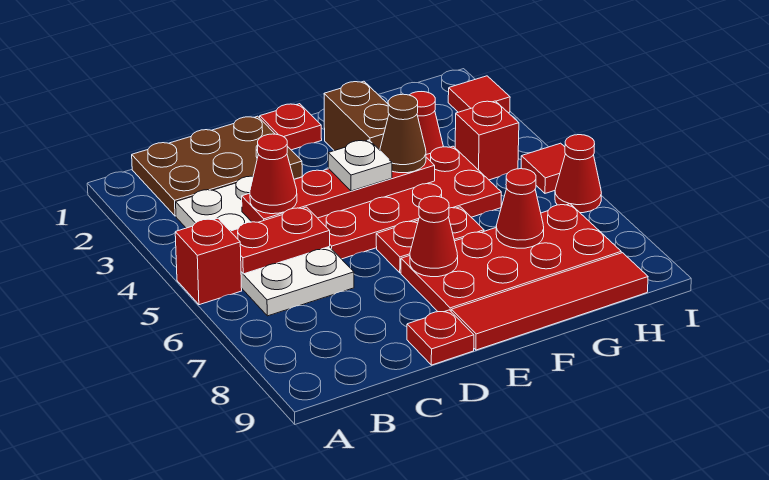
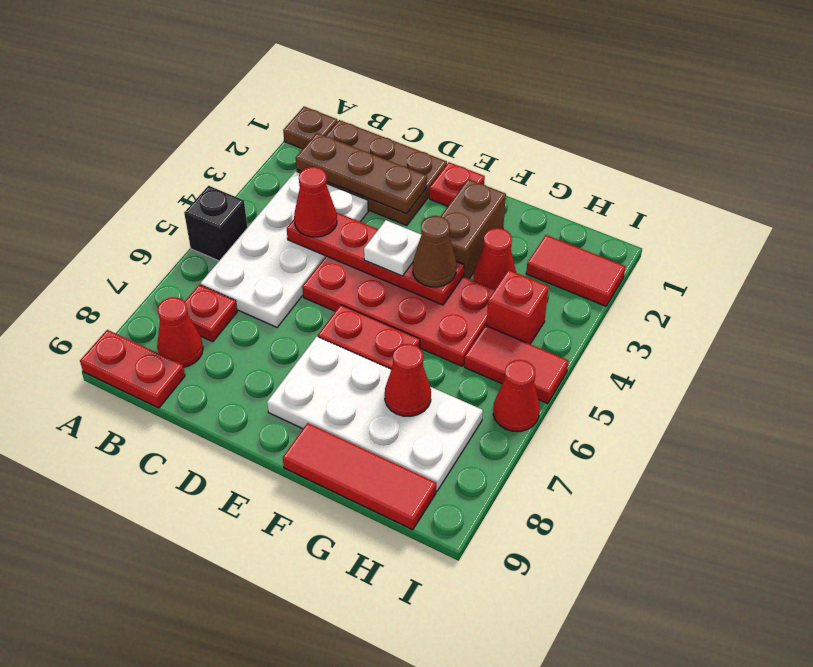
none -> brown 1x1 plate [283,107,338,149]
red 1x1 brick [175,218,242,305] -> black 1x1 brick [184,186,248,261]
none -> brown 1x3 plate [296,133,427,214]
red 1x2 plate [231,207,330,274] -> red 1x2 plate moved to [80,330,185,408]
red 1x1 plate [407,310,474,365] -> red 1x1 plate moved to [185,285,237,342]
red 2x4 plate [401,204,621,312] -> white 2x4 plate [267,337,483,491]
red 1x1 cone [410,196,458,277] -> red 1x1 cone moved to [157,297,203,367]
red 1x4 tile [451,253,648,350] -> red 1x3 tile [283,423,436,530]
red 1x1 tile [448,76,510,113] -> red 1x2 tile [526,235,626,306]
red 1x1 tile [521,143,565,193] -> red 1x2 tile [464,326,569,403]

